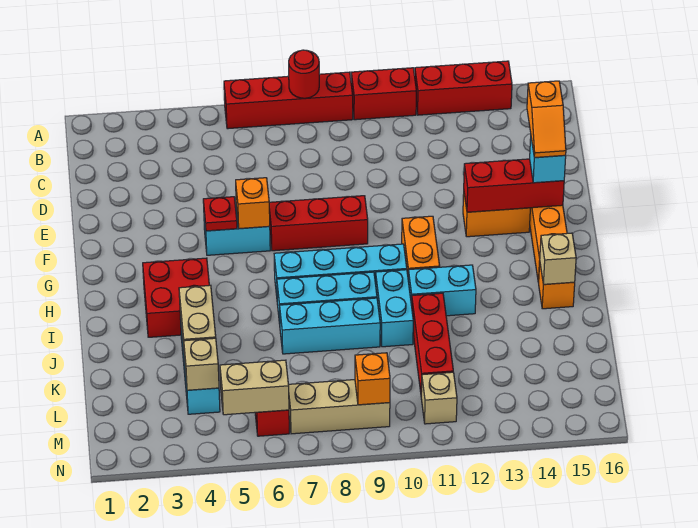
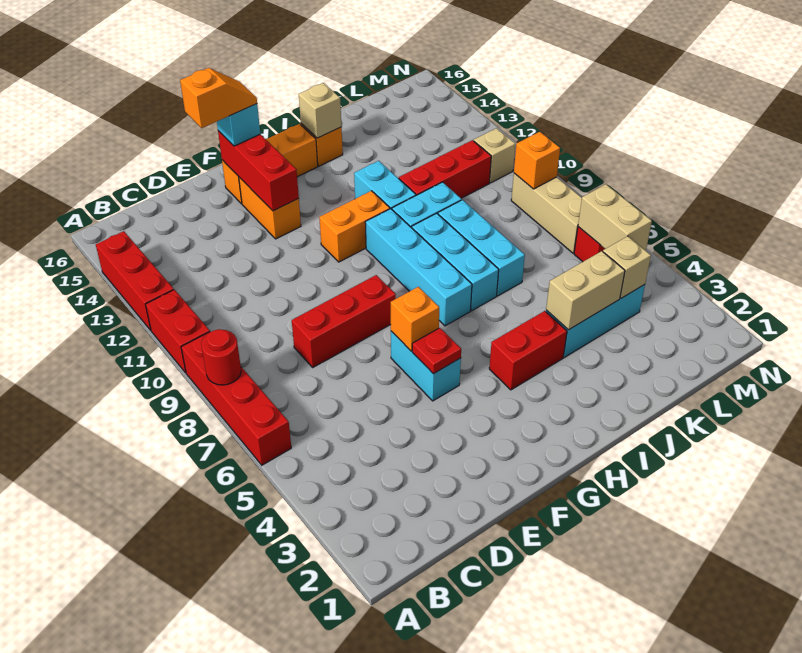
red 1x3 brick [269,196,368,251] -> red 1x3 brick turned to [292,275,396,367]
red 2x2 brick [143,258,209,337] -> red 1x2 brick [489,311,567,390]

